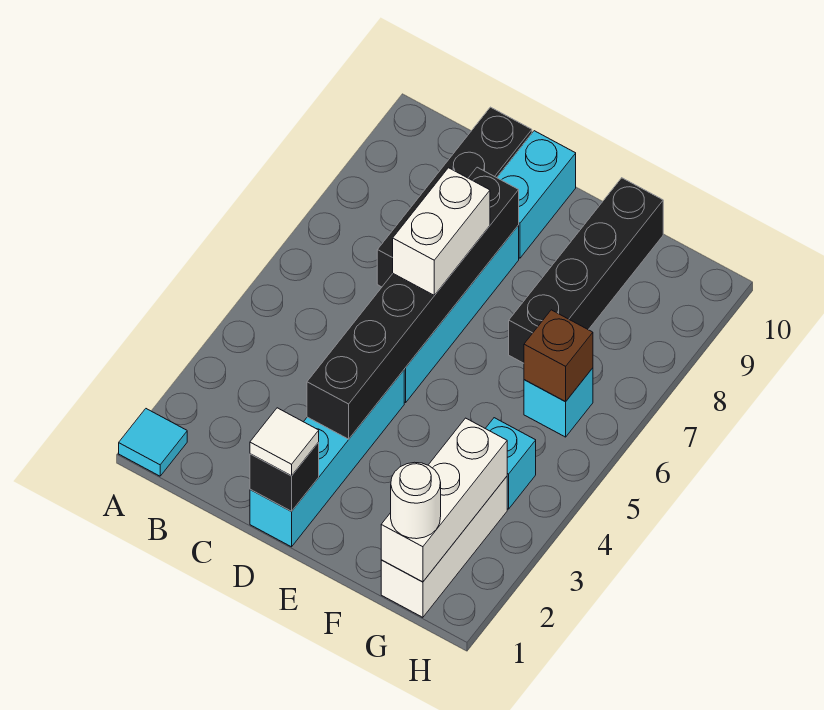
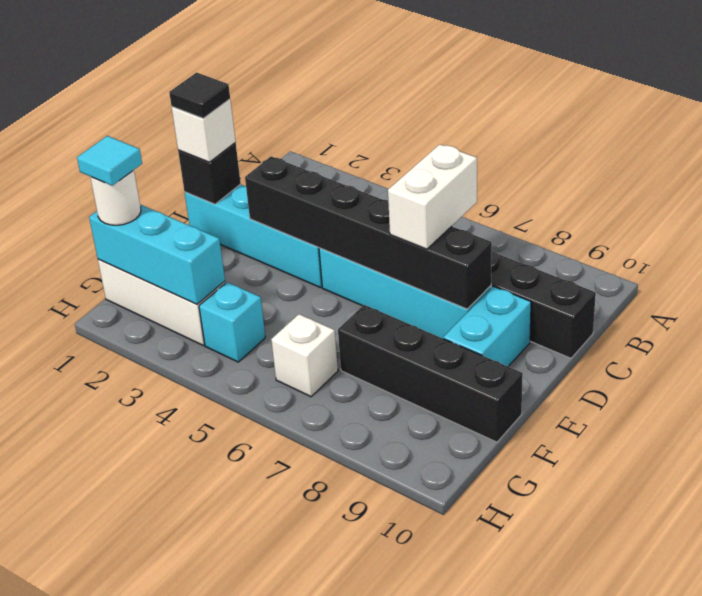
cyan 1x1 tile [119,409,187,476] -> cyan 1x1 tile moved to [77,136,142,186]
white 1x1 tile [250,408,319,476] -> white 1x1 brick [172,99,236,162]
none -> black 1x1 tile [169,73,230,118]
white 1x2 brick [393,168,490,295] -> white 1x2 brick turned to [388,144,477,249]
cyan 1x2 brick [497,131,576,258] -> cyan 1x2 brick turned to [443,286,531,366]
white 1x3 brick [381,418,507,582] -> cyan 1x3 brick [89,205,225,304]
cyan 1x1 brick [524,368,593,437] -> white 1x1 brick [271,314,338,397]
brown 1x1 brick [524,310,593,402] -> none

